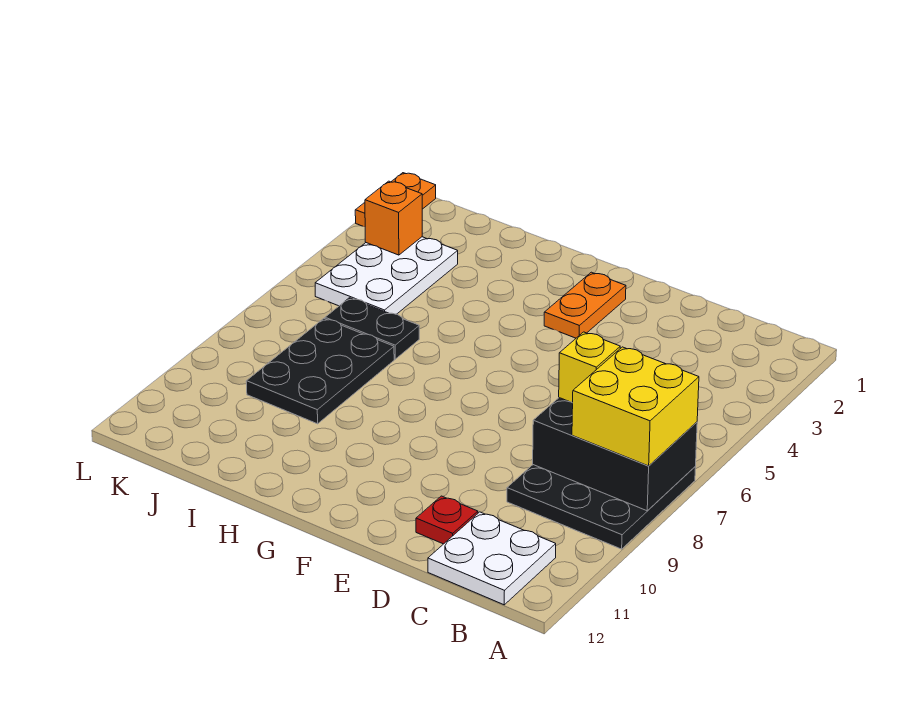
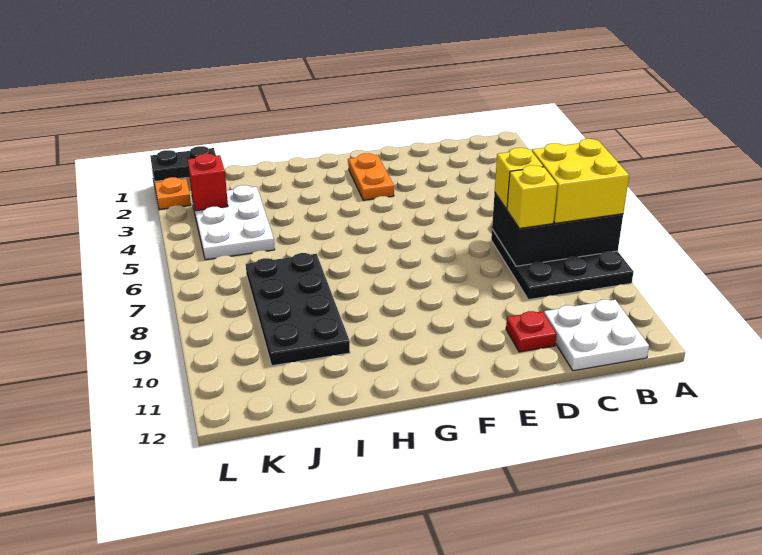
none -> yellow 1x1 brick [507,165,557,228]
black 1x2 plate [325,298,419,359] -> black 1x2 plate moved to [150,146,216,182]
black 2x3 plate [246,319,394,424] -> black 2x4 plate [246,253,350,366]
orange 1x1 brick [365,181,422,255] -> red 1x1 brick [188,154,228,211]

